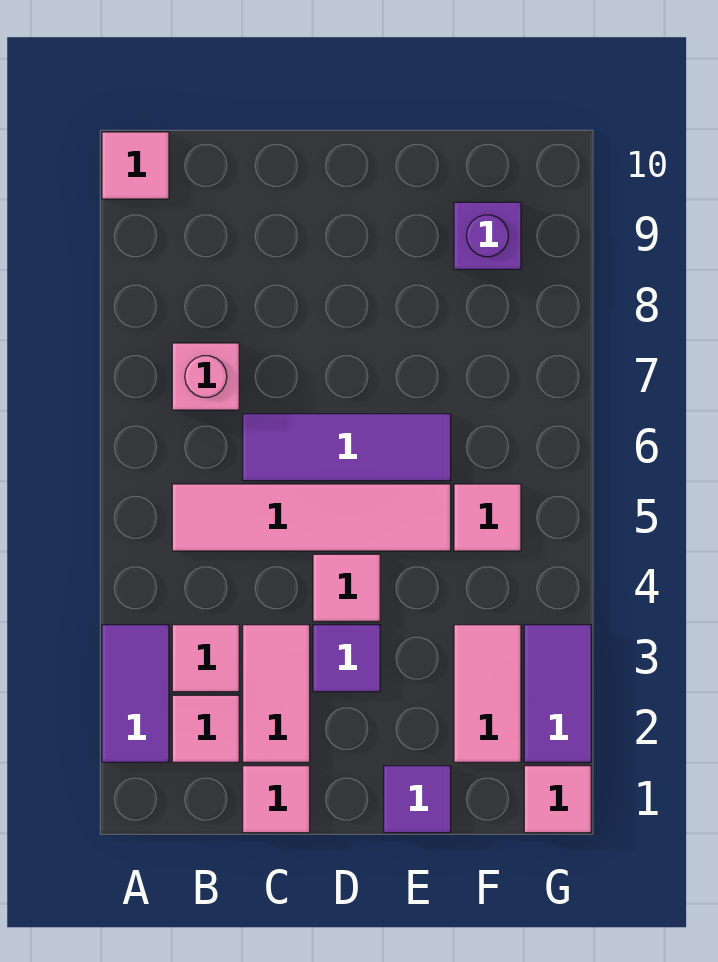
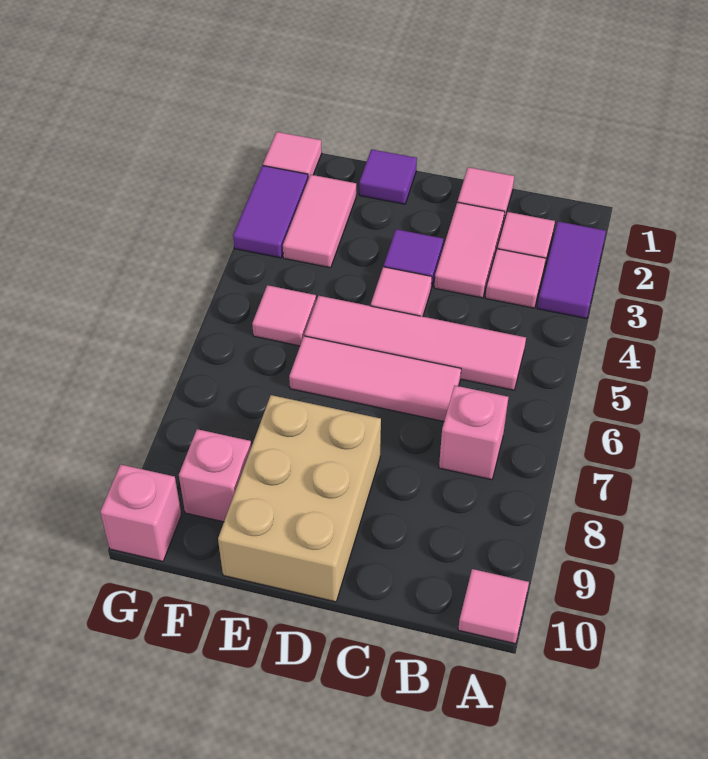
purple 1x3 tile [243,414,451,481] -> pink 1x3 tile [289,336,461,421]
none -> tan 2x3 brick [218,395,381,602]
purple 1x1 brick [454,202,521,269] -> pink 1x1 brick [179,429,251,522]
none -> pink 1x1 brick [100,465,181,562]

